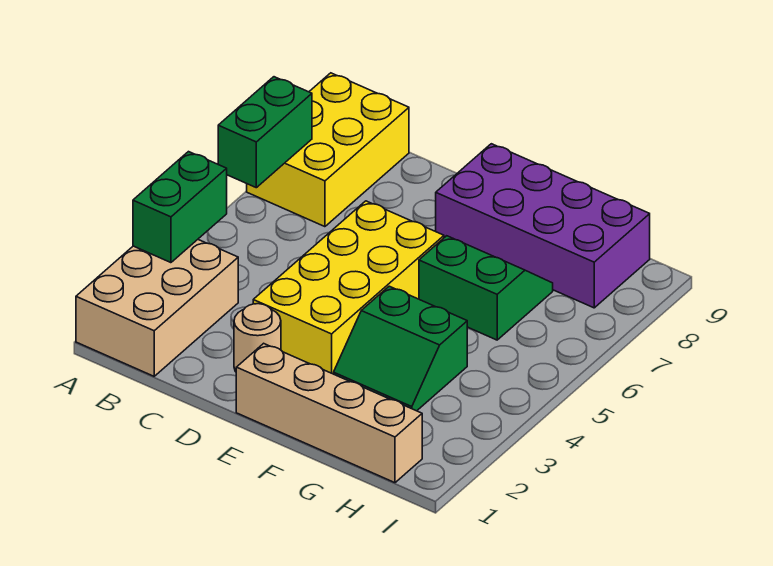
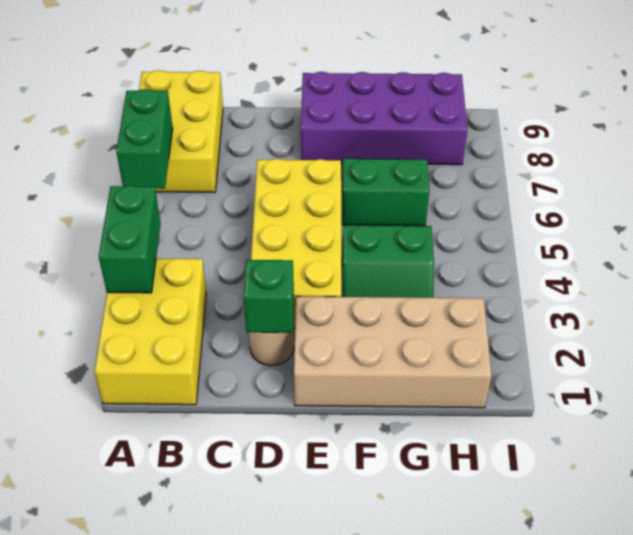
tan 2x3 brick [76,240,238,376] -> yellow 2x3 brick [94,258,206,405]
none -> green 1x1 brick [244,260,294,333]
tan 1x4 brick [236,343,422,483] -> tan 2x4 brick [294,296,492,408]

